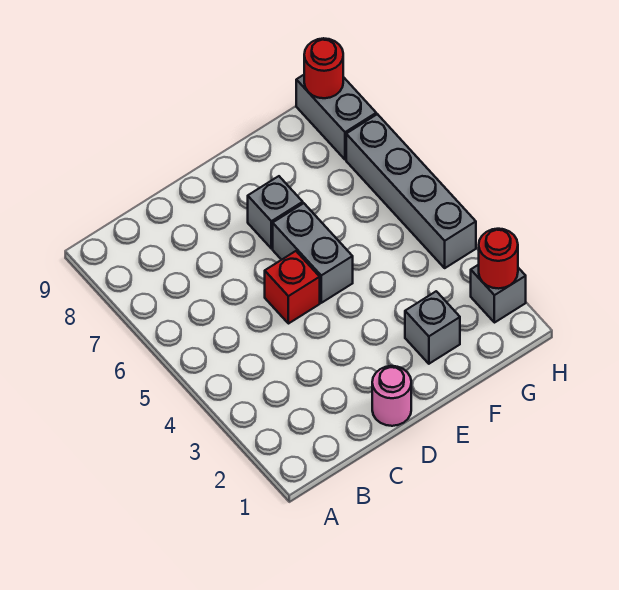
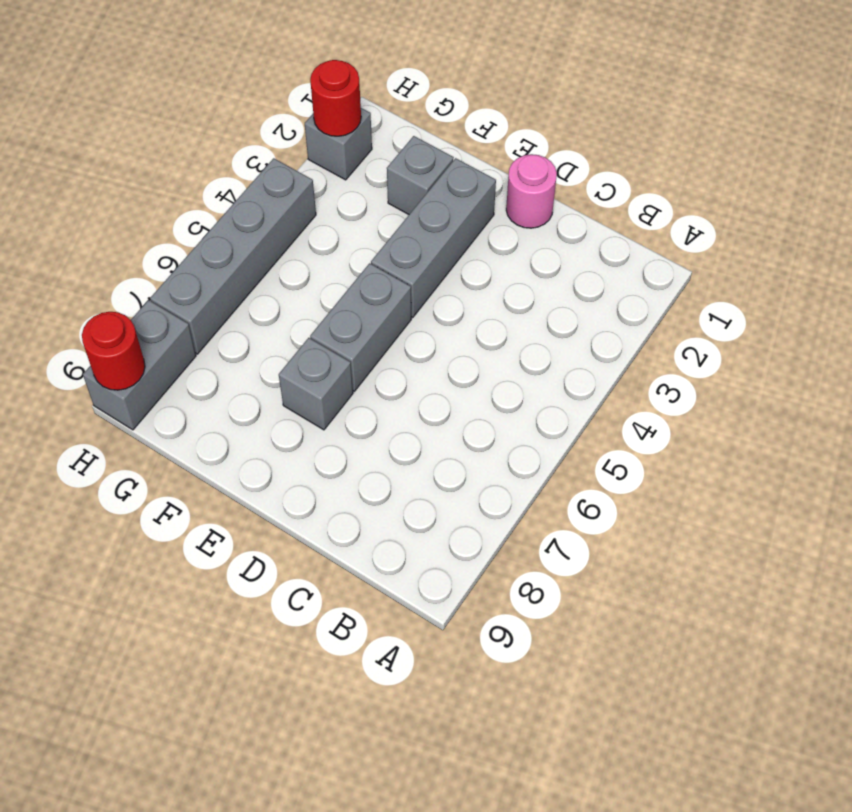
red 1x1 brick [265,251,320,324] -> none
none -> grey 1x3 brick [371,158,496,317]

